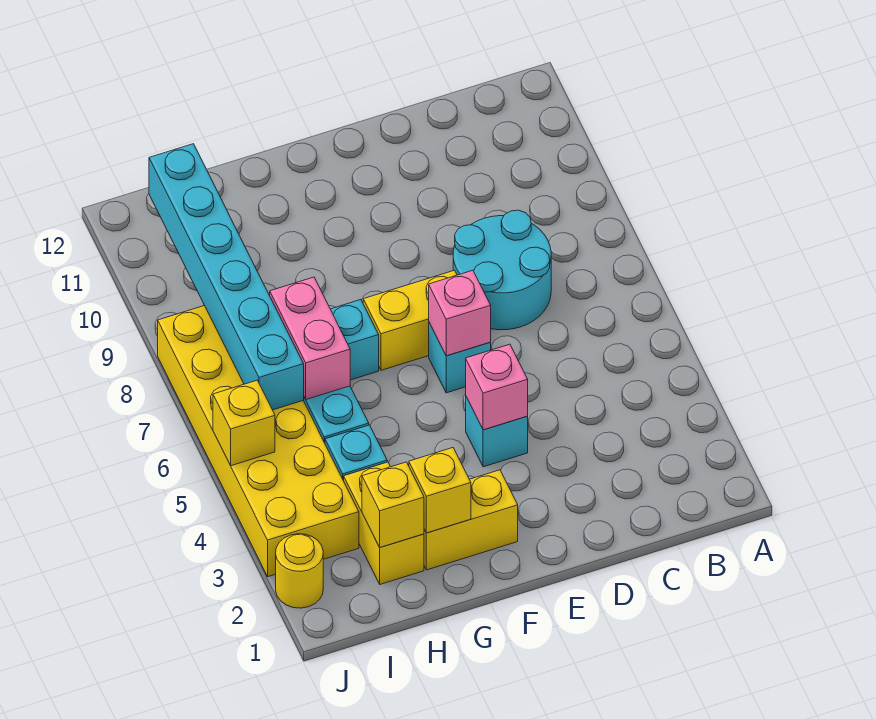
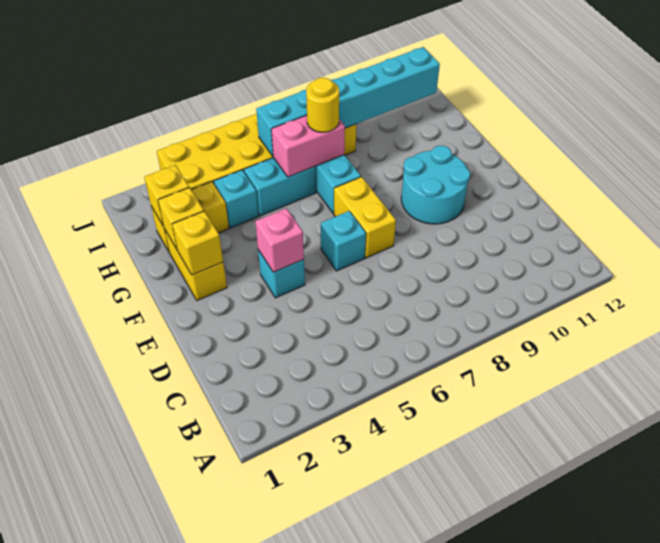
cyan 2x2 round brick [453,210,551,330] -> cyan 2x2 round brick moved to [401,145,470,224]
pink 1x1 brick [429,270,491,356] -> none
yellow 1x1 round brick [276,534,323,608] -> yellow 1x1 round brick moved to [306,78,339,132]
yellow 1x1 brick [213,380,275,466] -> yellow 1x1 brick moved to [172,211,223,275]

